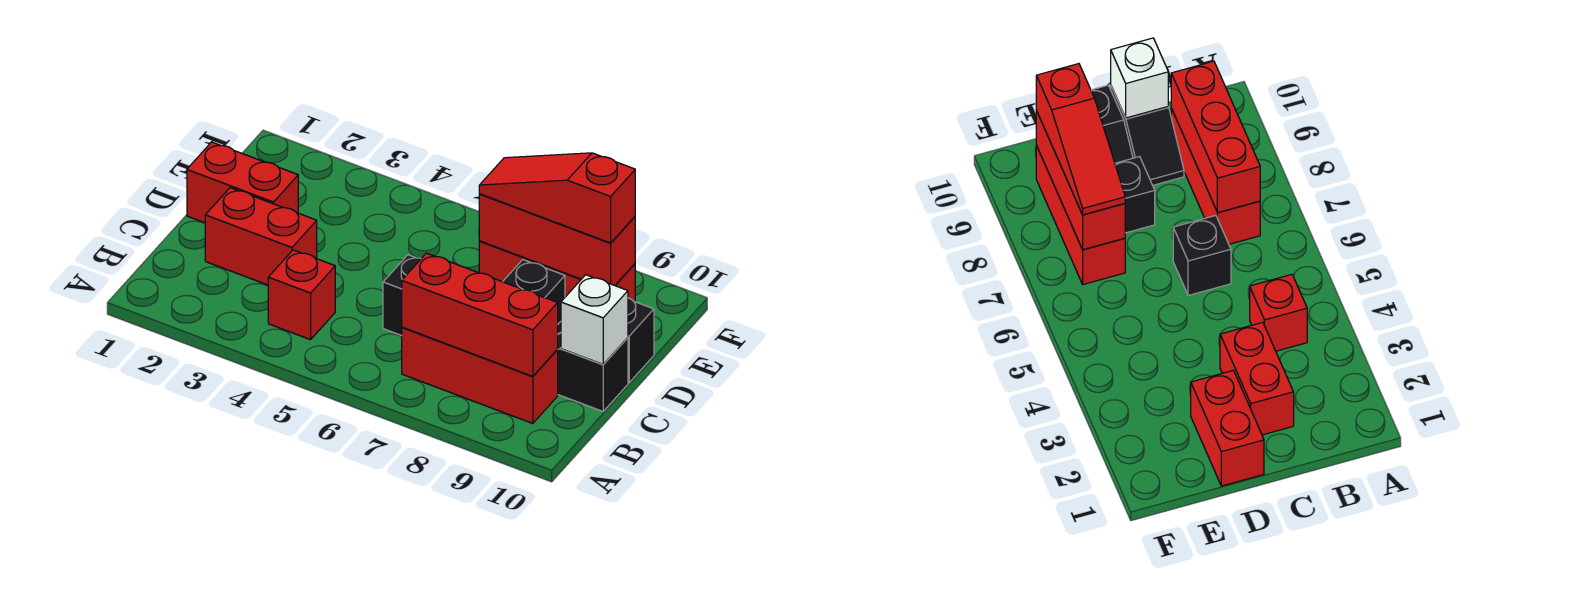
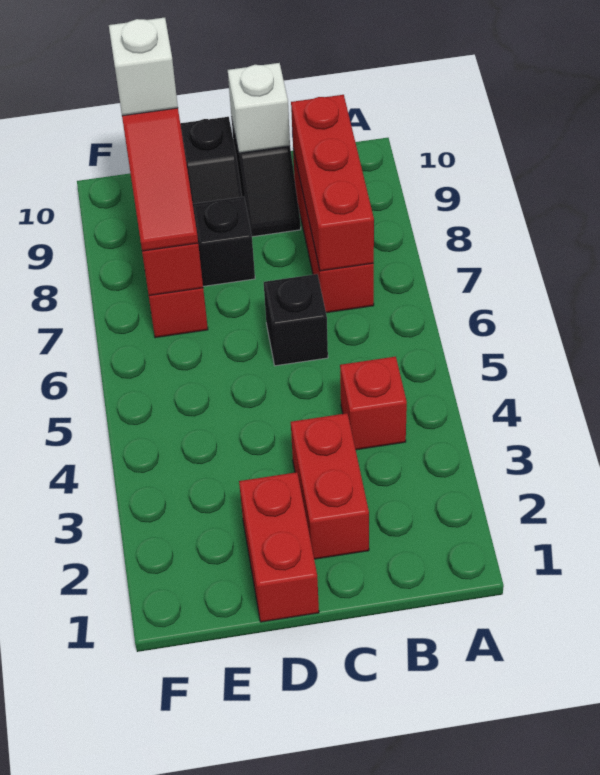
none -> white 1x1 brick [109,18,178,116]

